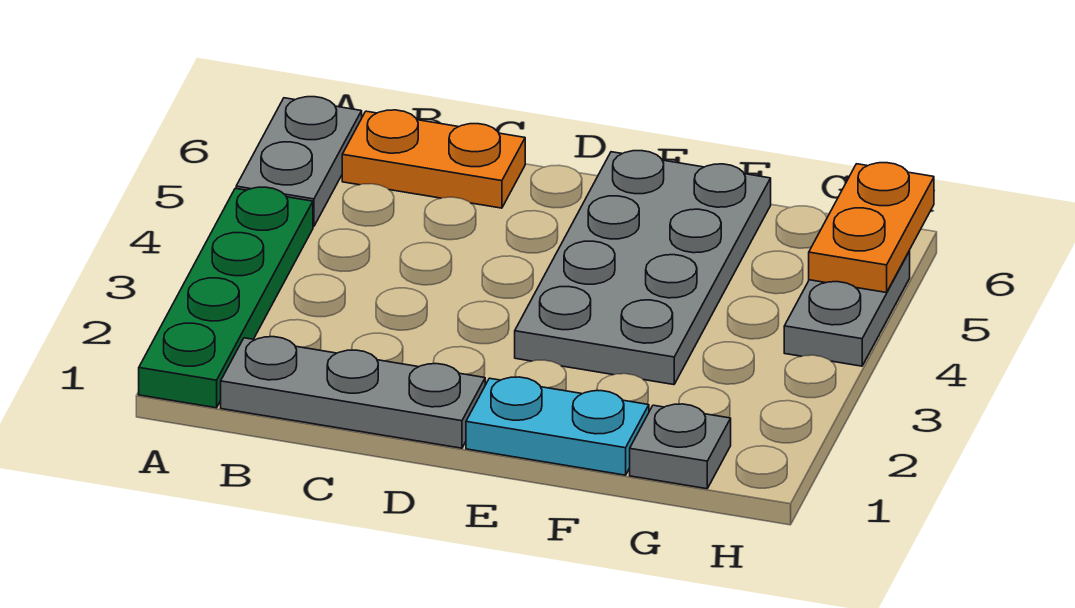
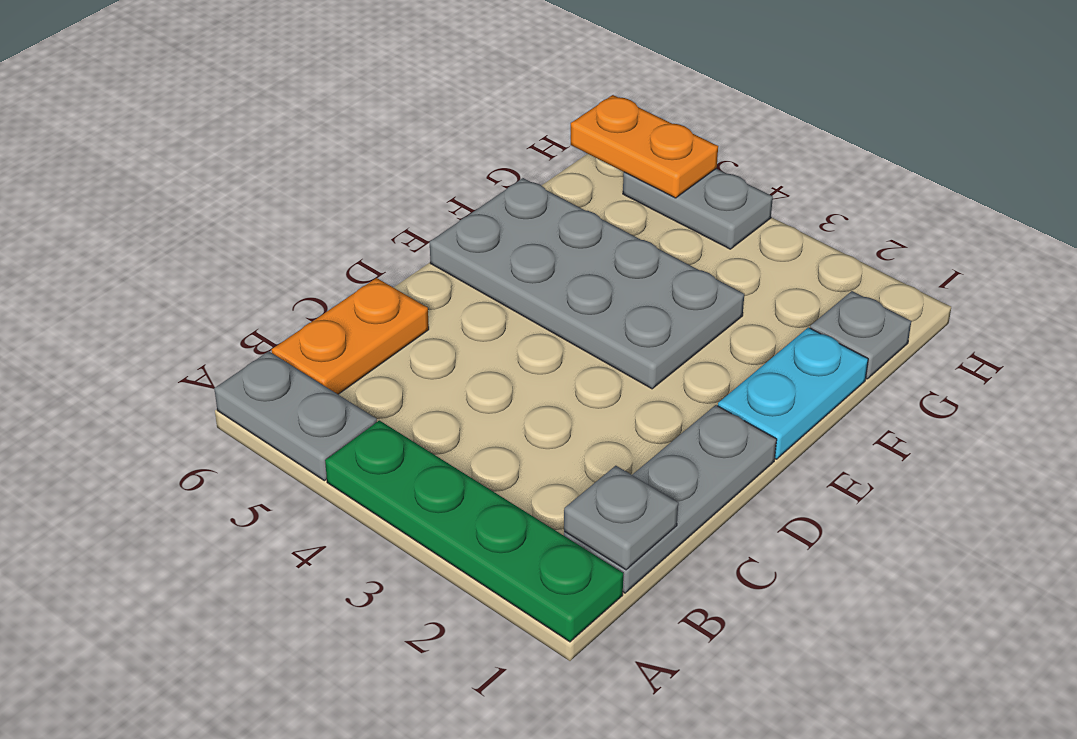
none -> grey 1x1 plate [564,466,678,570]

